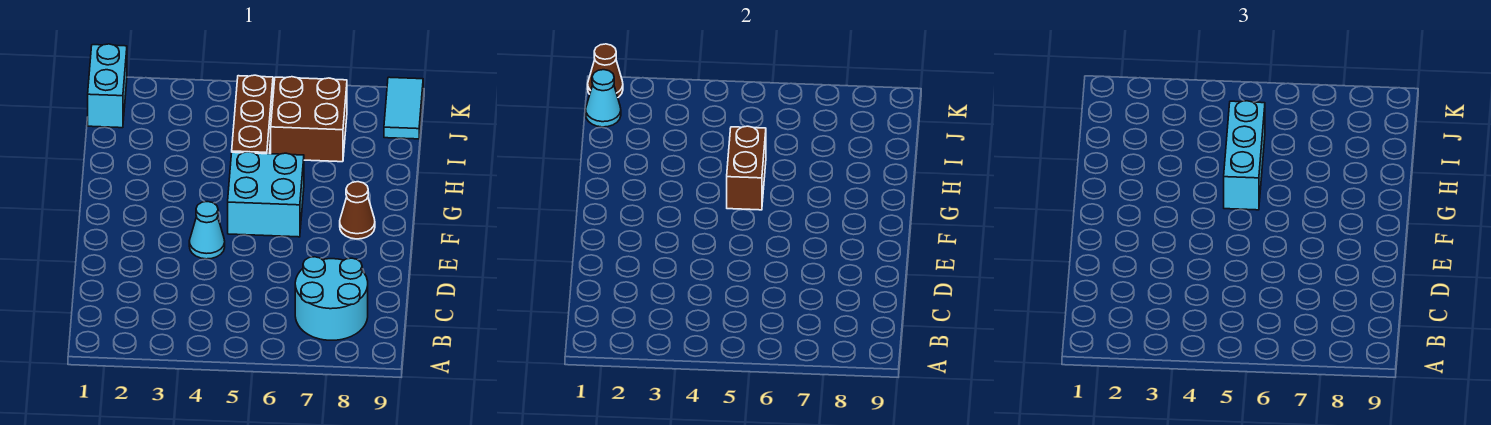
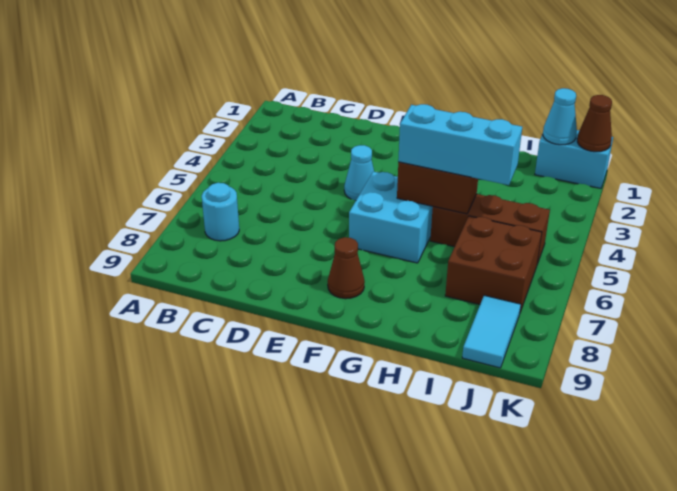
cyan 2x2 round brick [295,257,368,340] -> cyan 1x1 round brick [202,183,239,241]
cyan 1x2 tile [384,77,423,139] -> cyan 1x2 tile turned to [462,295,521,368]

